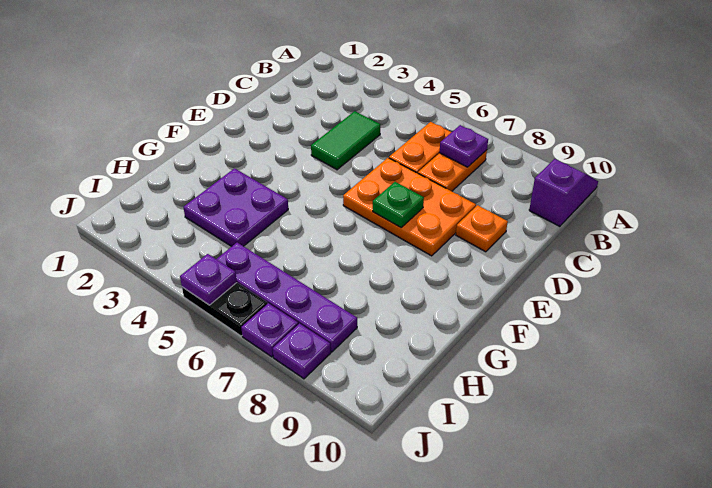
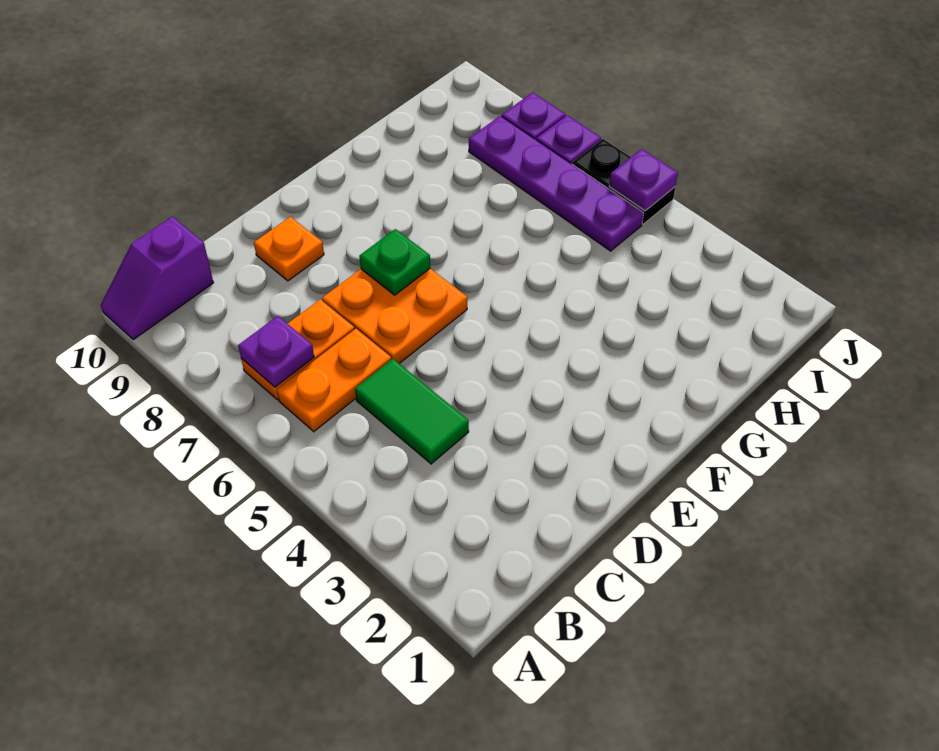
green 1x2 tile [311,111,380,170] -> green 1x2 tile turned to [355,359,469,464]
orange 2x3 plate [343,158,476,256] -> orange 2x2 plate [322,269,467,364]
purple 2x2 plate [183,168,288,246] -> none

